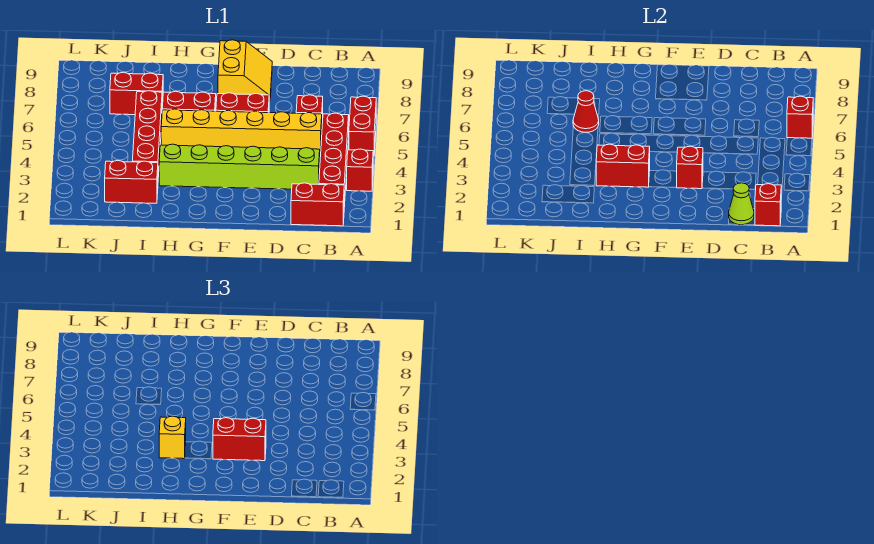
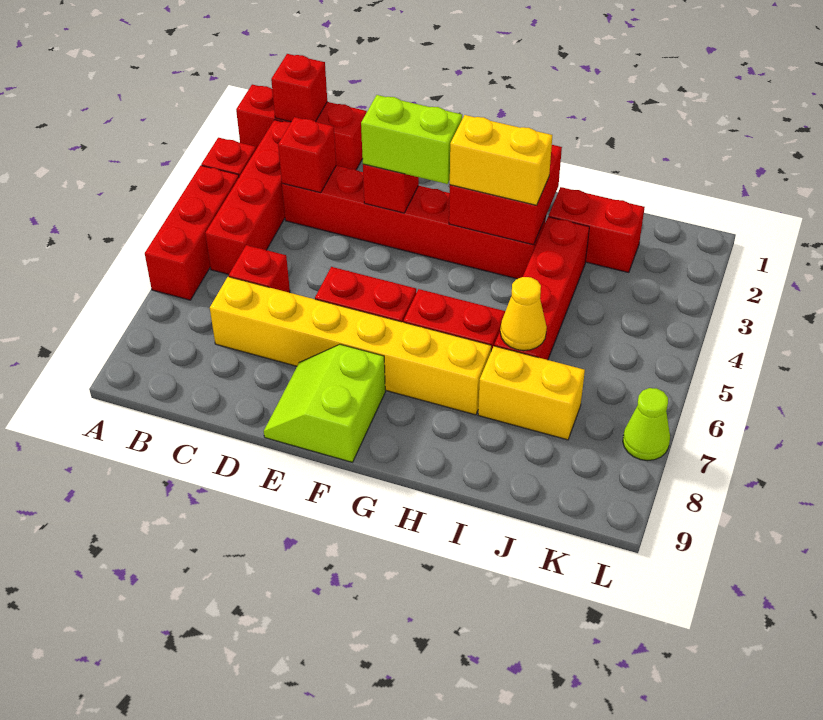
red 1x2 brick [349,96,376,156] -> red 1x3 brick [145,165,239,300]
red 1x1 brick [787,96,813,138] -> red 1x1 brick moved to [278,117,336,193]
red 1x2 brick [291,183,344,226] -> red 1x3 brick [236,85,367,170]
lime 1x1 cone [729,183,754,225] -> lime 1x1 cone moved to [623,388,670,461]
lime 1x6 brick [159,144,320,189] -> red 1x6 brick [282,166,546,279]
yellow 1x6 brick [161,109,322,155] -> yellow 1x6 brick moved to [210,277,491,415]
red 1x2 brick [213,418,266,461] -> lime 1x2 brick [361,95,462,184]
yellow 2x2 slope [218,40,272,100] -> lime 2x2 slope [264,344,385,462]
red 1x2 brick [596,144,650,187] -> red 2x2 brick [449,145,562,245]
yellow 1x1 brick [159,416,186,459] -> yellow 1x2 brick [450,115,552,205]
red 1x1 cone [573,91,599,132] -> yellow 1x1 cone [500,277,547,351]
red 1x2 brick [110,72,163,115] -> yellow 1x2 brick [478,346,585,440]

